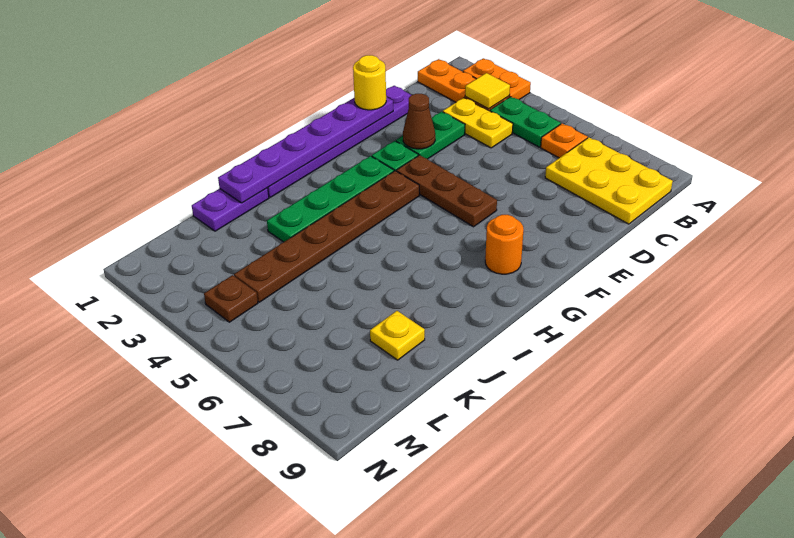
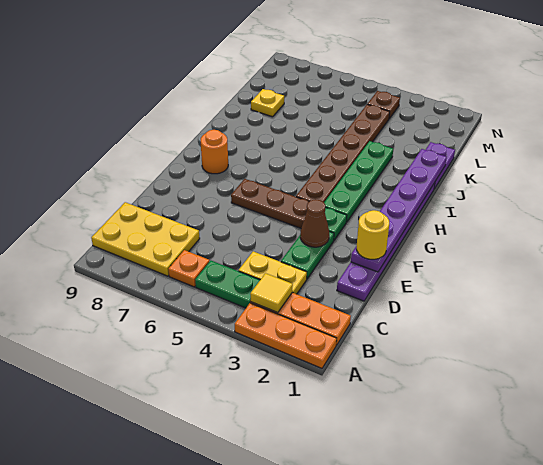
orange 1x2 plate [463,58,531,100] -> orange 1x3 plate [235,303,337,368]

